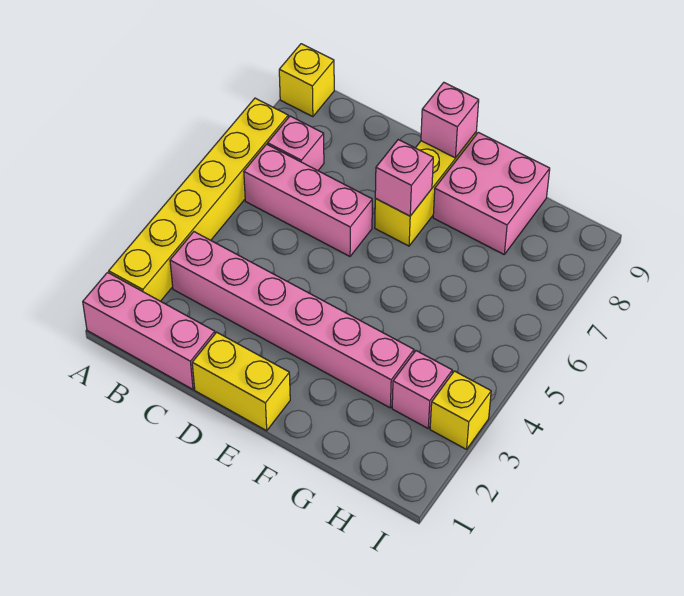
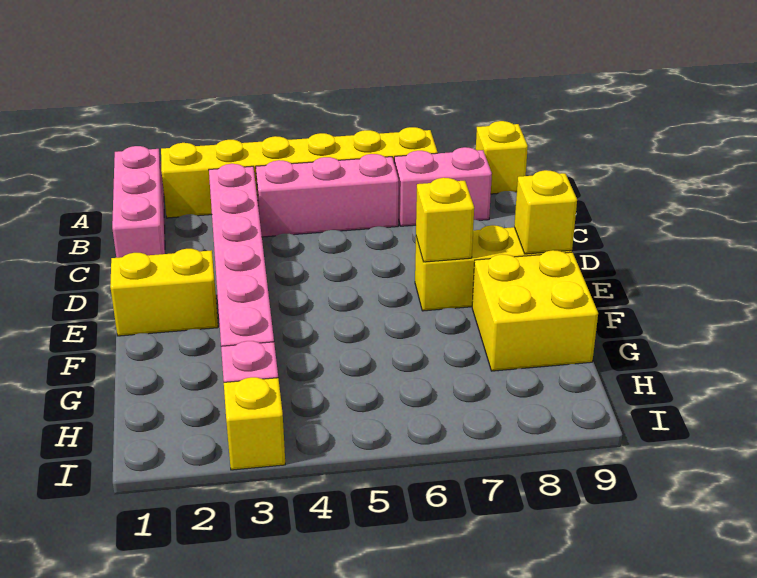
pink 1x3 brick [244,144,372,256] -> pink 1x3 brick turned to [256,154,399,237]
pink 1x1 brick [268,116,324,171] -> pink 1x2 brick [394,147,492,226]
yellow 1x2 brick [192,332,290,431] -> yellow 1x2 brick turned to [110,249,218,336]
pink 1x1 brick [375,140,433,216] -> yellow 1x1 brick [416,178,474,262]
pink 1x1 brick [421,83,479,158] -> yellow 1x1 brick [514,170,577,254]
pink 2x2 brick [433,132,550,254] -> yellow 2x2 brick [472,250,598,371]

